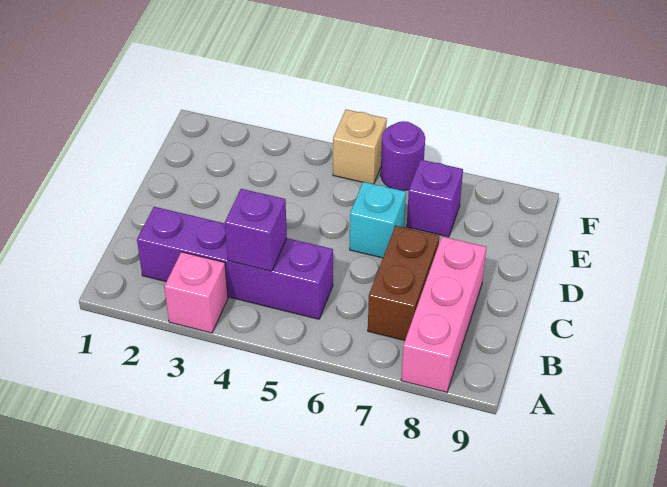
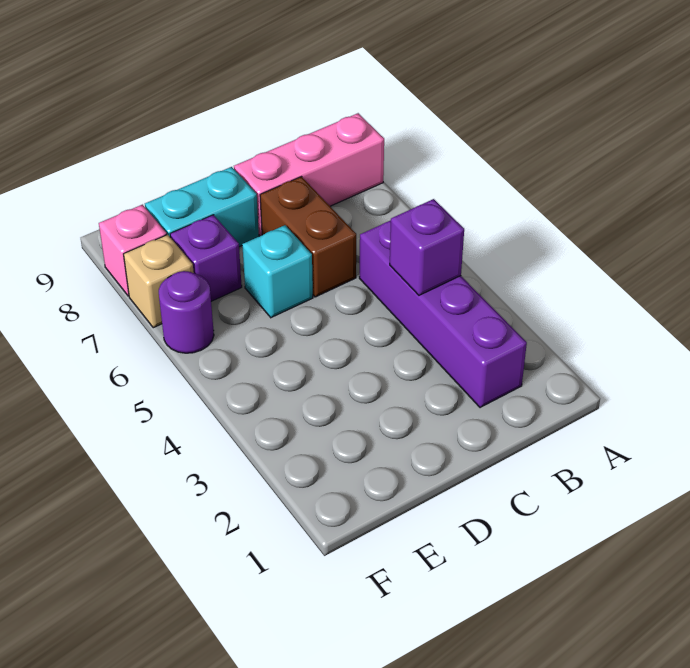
pink 1x1 brick [164,252,228,333] -> pink 1x1 brick moved to [99,205,167,296]
brown 1x2 brick [368,226,439,341] -> brown 1x2 brick turned to [260,177,356,297]
none -> cyan 1x2 brick [145,167,259,247]
tan 1x1 brick [333,110,387,184] -> tan 1x1 brick moved to [124,235,194,328]

